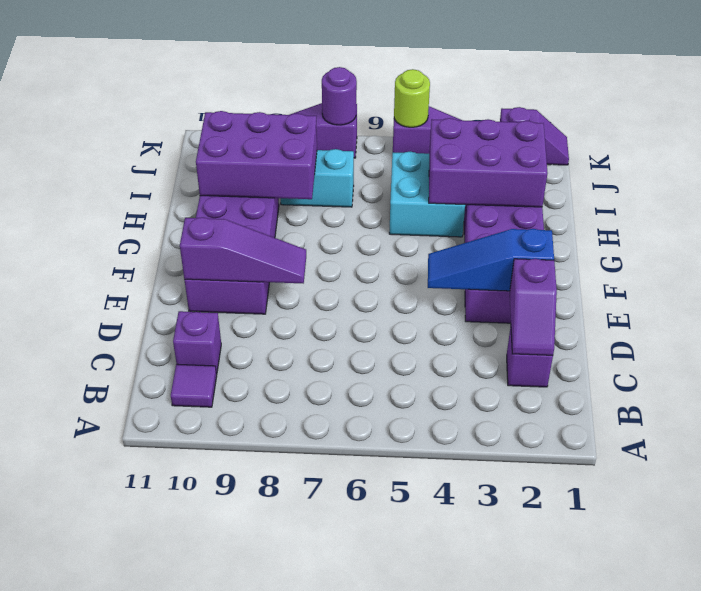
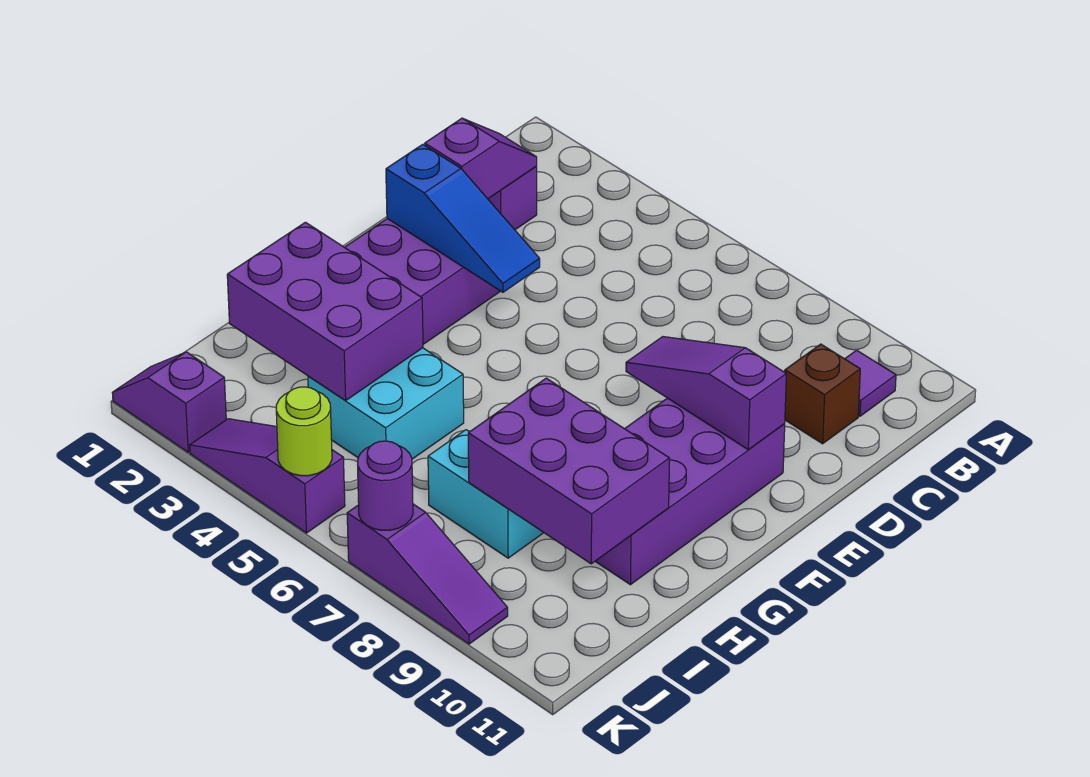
purple 1x1 brick [173,311,221,374] -> brown 1x1 brick [785,344,860,444]

